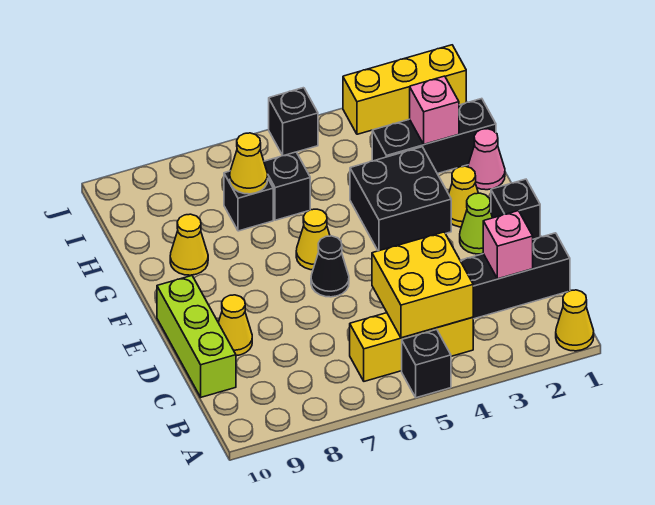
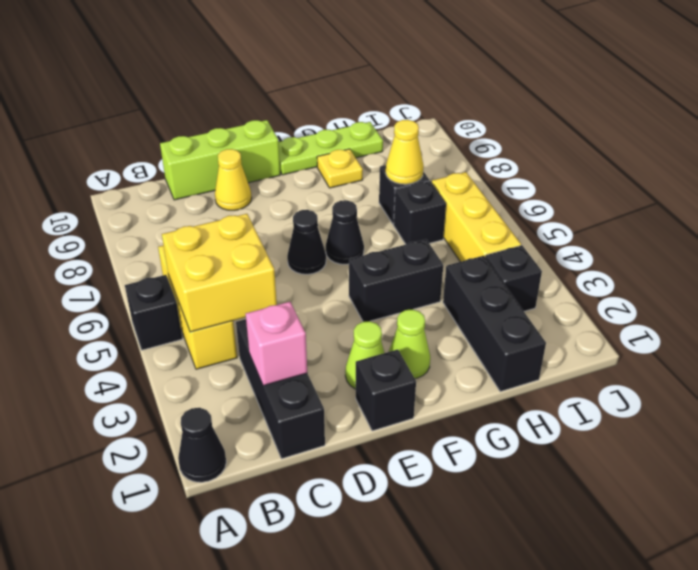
yellow 1x1 cone [556,290,594,351] -> black 1x1 cone [178,408,226,482]
yellow 1x1 cone [449,166,478,227] -> lime 1x1 cone [389,309,430,379]
black 2x2 brick [350,147,451,251] -> black 1x2 brick [349,239,443,322]
yellow 1x1 cone [296,209,330,270] -> black 1x1 cone [326,200,364,264]
none -> lime 1x3 plate [279,122,383,175]
pink 1x1 cone [468,129,505,190] -> none
yellow 1x1 cone [170,214,208,275] -> yellow 1x1 plate [317,149,363,188]
pink 1x1 brick [410,76,459,144] -> none
yellow 1x3 brick [343,45,466,134] -> yellow 1x3 brick moved to [432,172,521,262]
black 1x1 brick [269,88,318,156] -> black 1x1 brick moved to [485,245,542,311]

